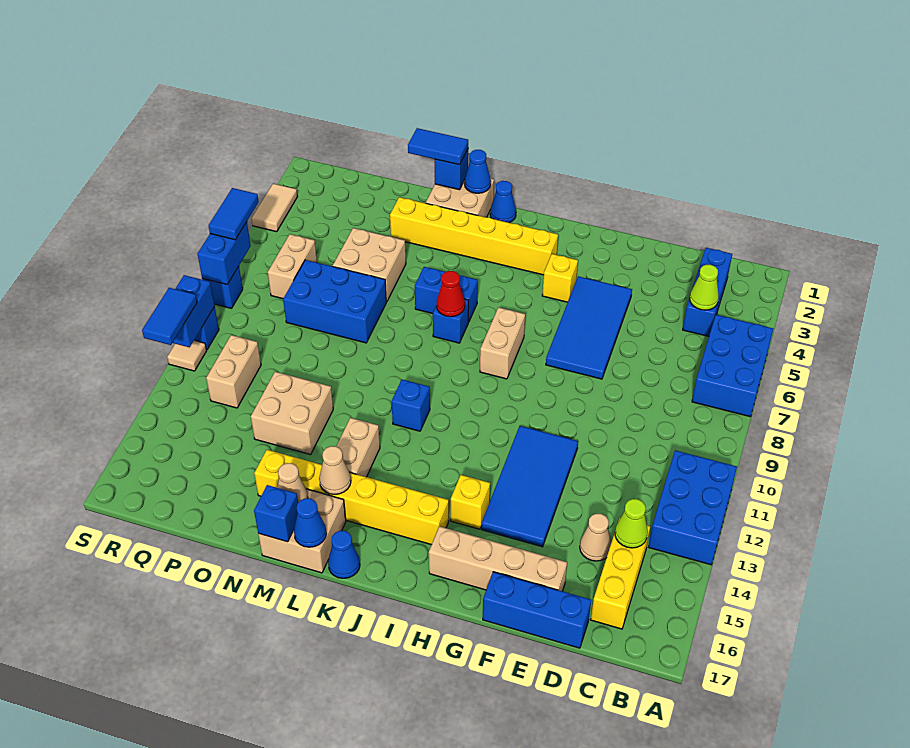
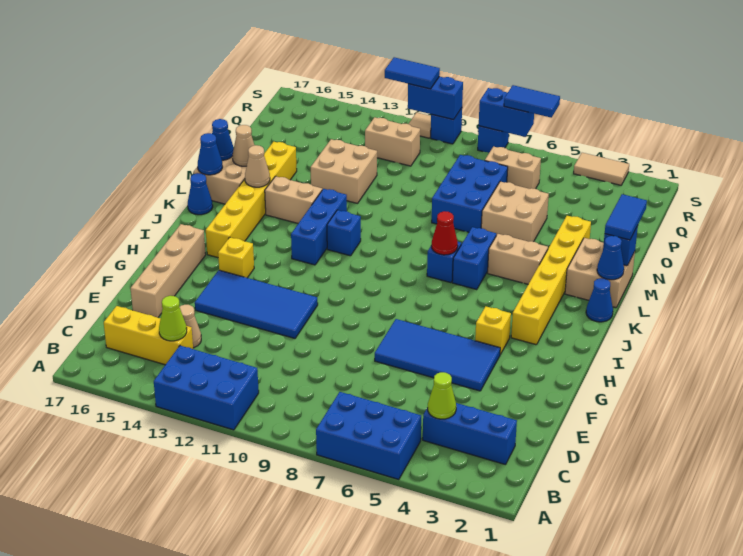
blue 1x3 brick [483,572,591,648] -> blue 1x3 brick moved to [291,189,347,265]
tan 1x2 brick [480,307,525,379] -> tan 1x2 brick moved to [488,234,548,284]
blue 1x1 brick [254,485,298,542] -> blue 1x1 cone [212,119,234,160]

